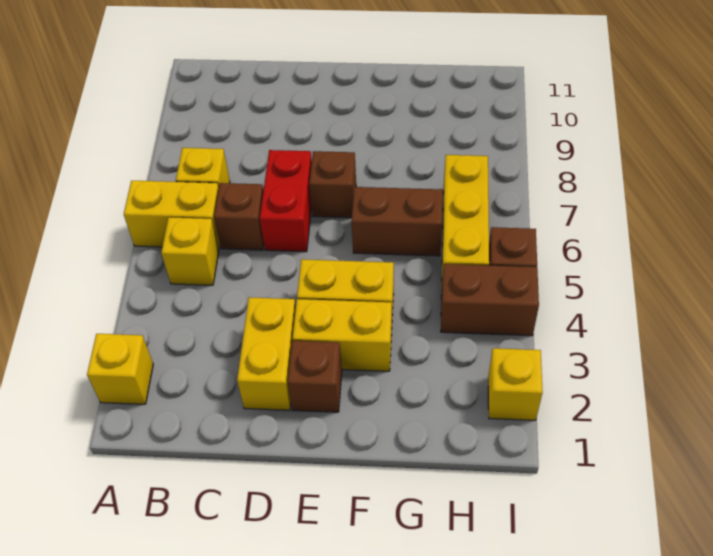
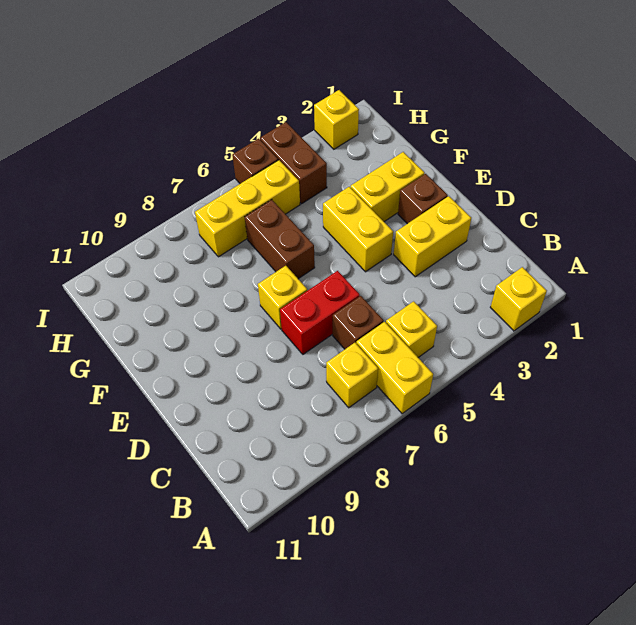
yellow 1x2 brick [293,299,392,371] -> yellow 1x2 brick turned to [351,152,425,222]
brown 1x1 brick [309,151,356,218] -> yellow 1x1 brick [258,266,307,329]

